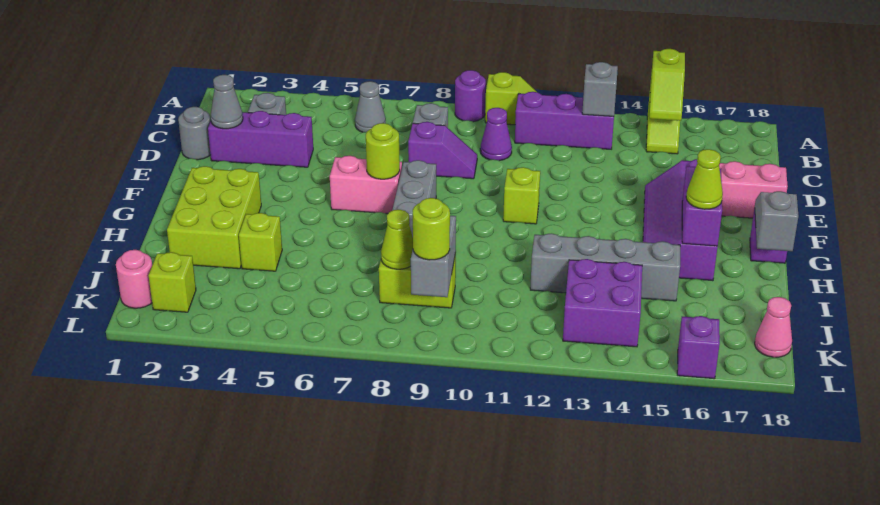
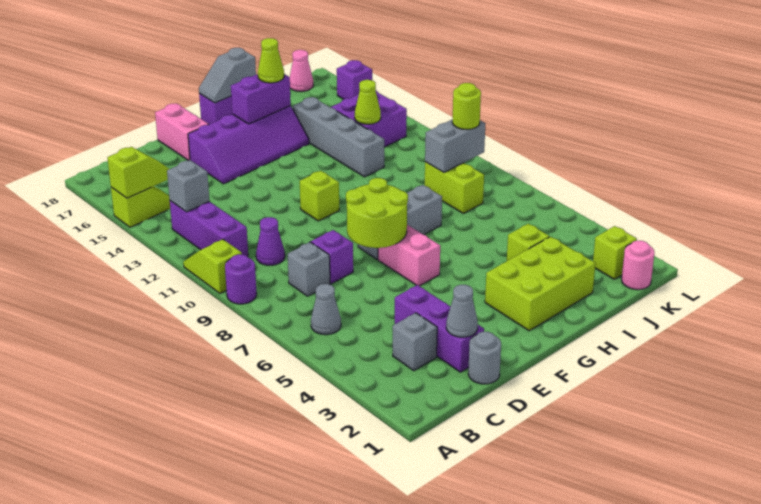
lime 1x1 round brick [366,123,400,179] -> lime 2x2 round brick [346,178,408,248]
lime 1x1 cone [381,210,413,269] -> lime 1x1 cone moved to [355,80,381,124]

